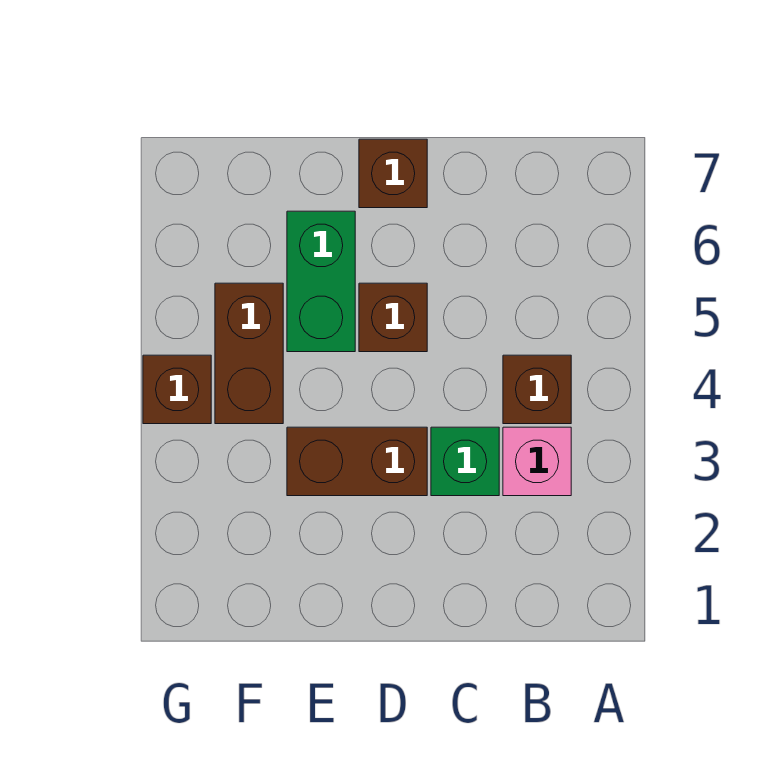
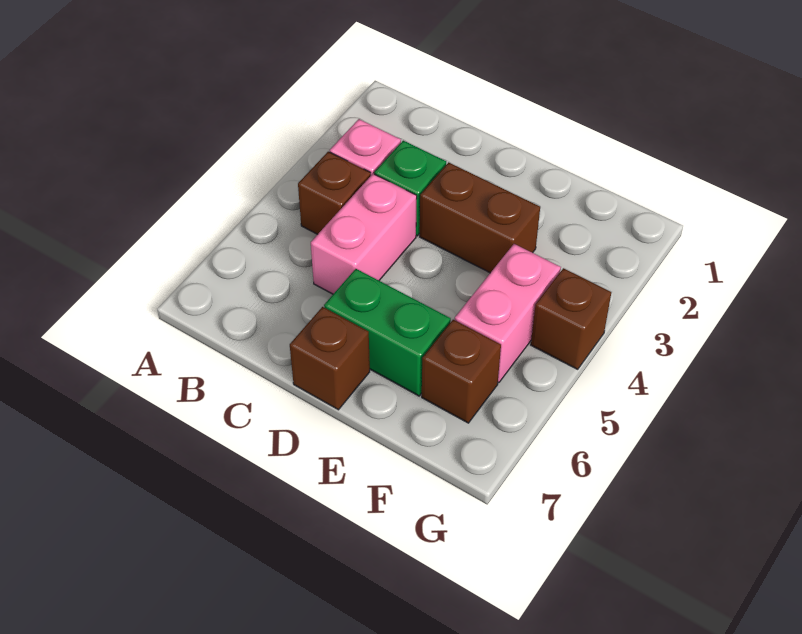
none -> pink 1x2 brick [311,174,417,294]
brown 1x1 brick [359,283,427,352] -> brown 1x1 brick moved to [422,320,501,423]
green 1x2 brick [287,211,355,352] -> green 1x2 brick turned to [324,269,451,396]
brown 1x2 brick [215,283,283,424] -> pink 1x2 brick [454,244,561,383]

